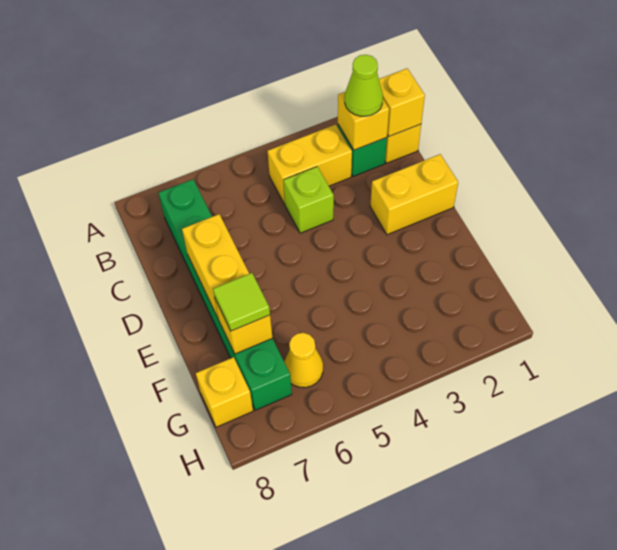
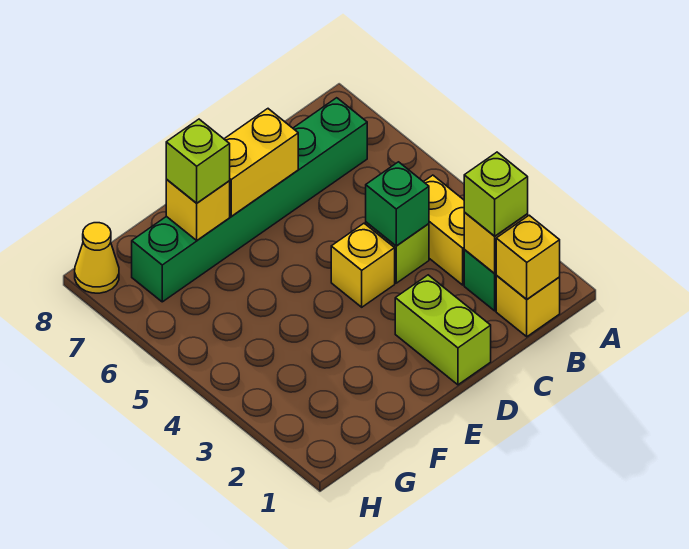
lime 1x1 cone [345,55,383,116] -> lime 1x1 brick [464,152,528,236]
none -> green 1x1 brick [366,162,429,246]
yellow 1x2 brick [370,154,458,235] -> lime 1x2 brick [395,275,491,385]
lime 1x1 tile [213,273,270,331] -> lime 1x1 brick [166,119,230,203]
yellow 1x1 cone [284,333,323,388] -> yellow 1x1 cone moved to [75,223,119,293]
yellow 1x1 brick [196,357,253,427] -> yellow 1x1 brick moved to [331,223,395,307]

